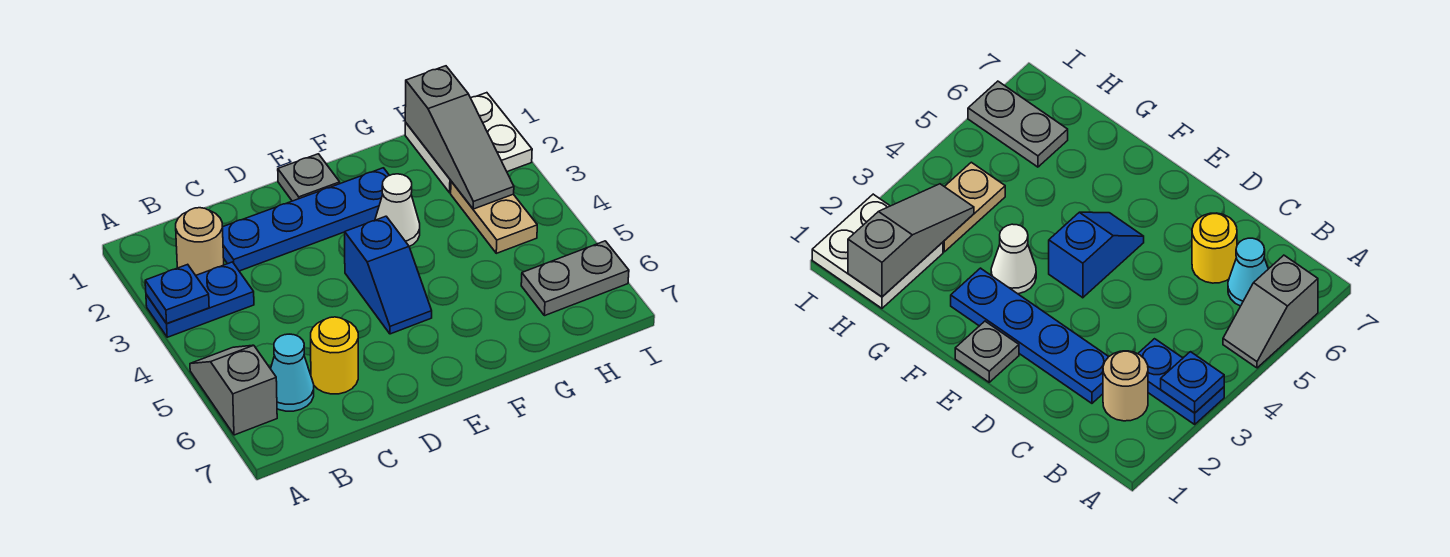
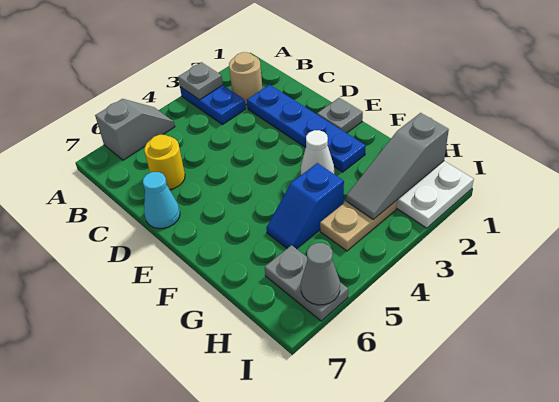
blue 1x1 plate [145,264,209,323] -> grey 1x1 plate [178,62,223,100]
cyan 1x1 cone [271,334,314,411] -> cyan 1x1 cone moved to [143,172,180,229]
blue 1x2 slope [345,216,432,334] -> blue 1x2 slope moved to [266,163,344,249]
none -> grey 1x1 cone [301,243,340,305]

